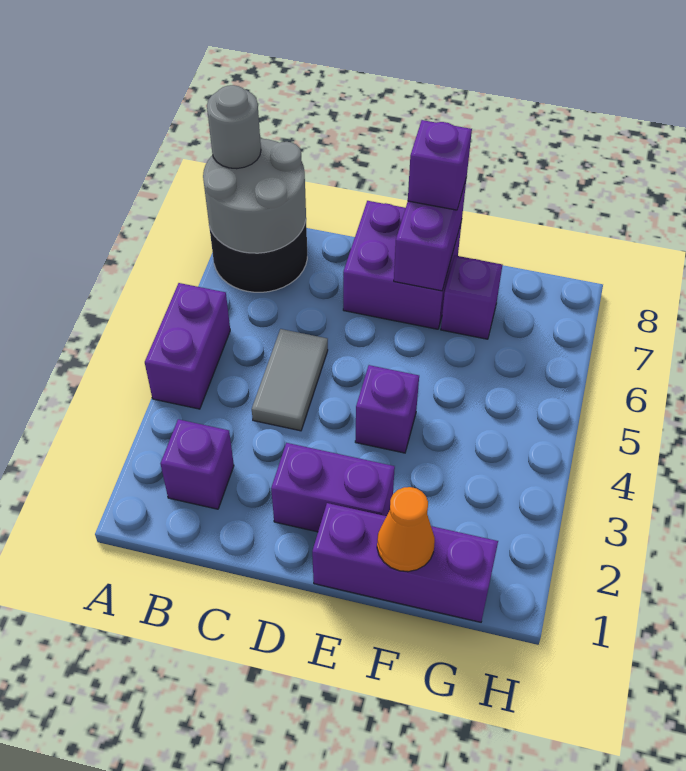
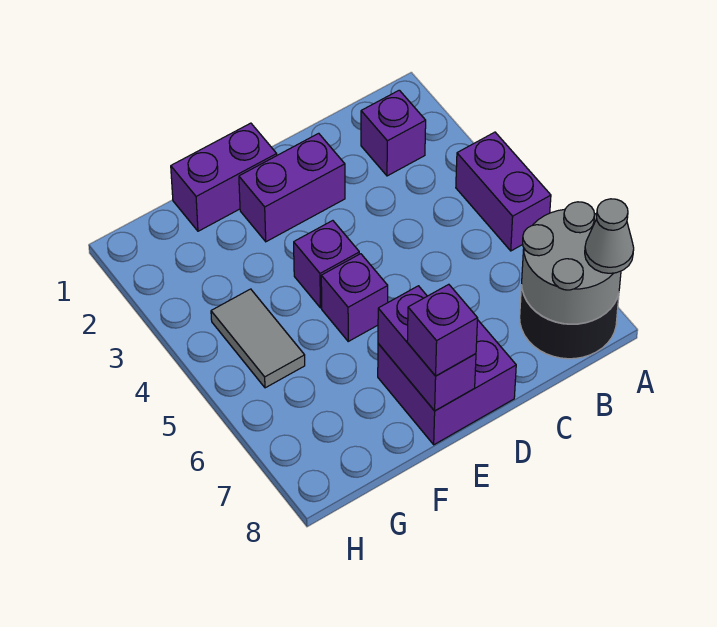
grey 1x1 round brick [207,85,261,169] -> grey 1x1 cone [585,199,634,273]
grey 1x2 tile [252,329,328,431] -> grey 1x2 tile moved to [211,289,305,388]
purple 1x3 brick [312,503,498,622] -> purple 1x2 brick [171,123,277,231]
orange 1x1 cone [377,487,435,572] -> none
purple 1x1 brick [441,256,502,339] -> purple 1x1 brick moved to [321,254,388,341]

